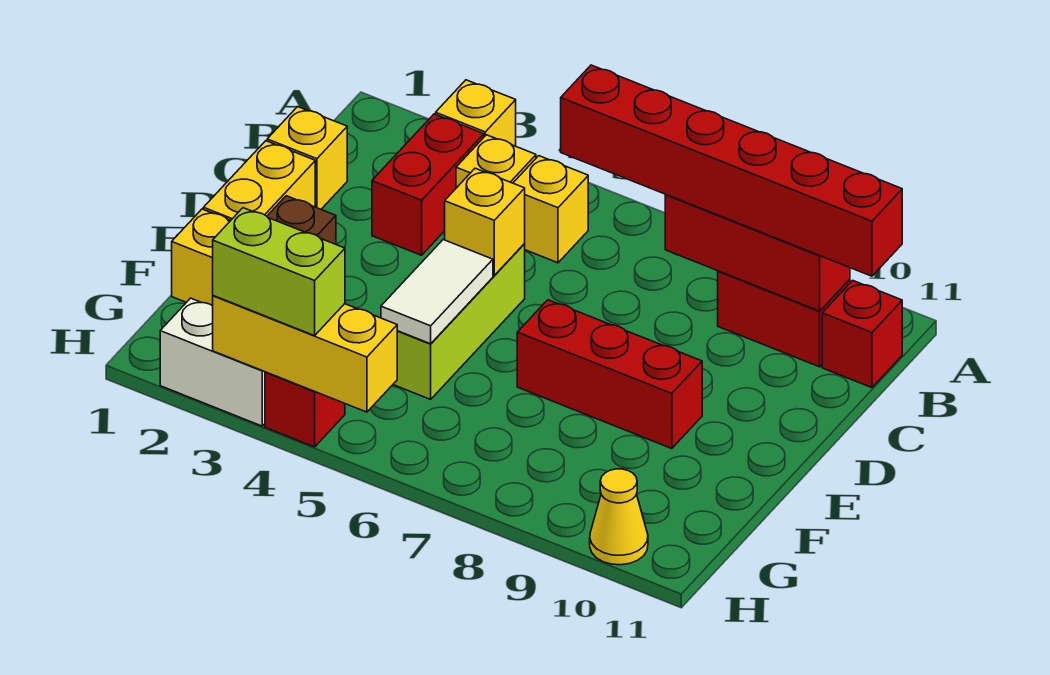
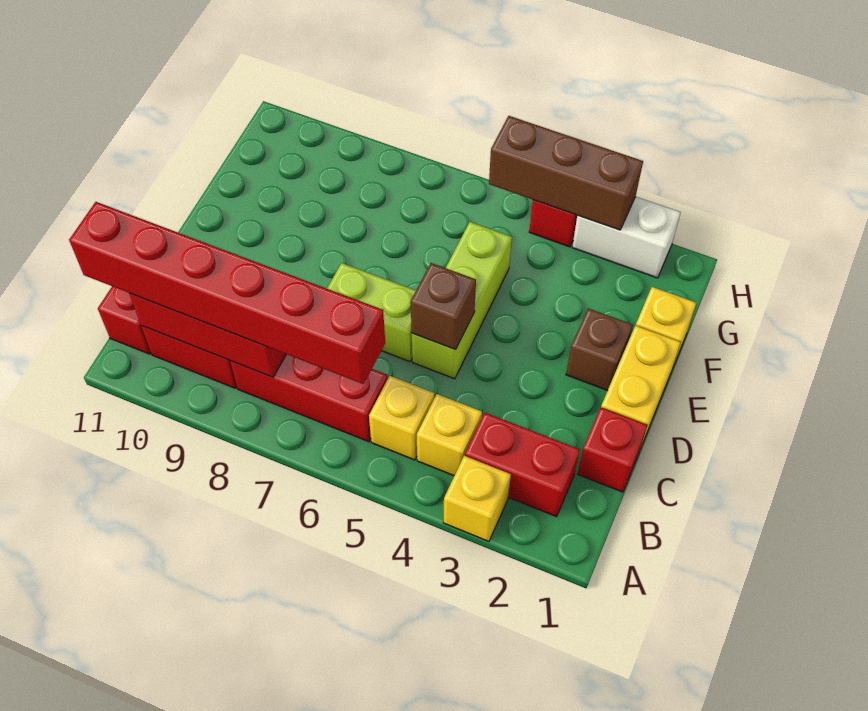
red 1x2 brick [372,114,484,255] -> red 1x2 brick turned to [465,413,580,517]
yellow 1x1 brick [267,107,347,209] -> red 1x1 brick [578,407,647,492]
yellow 1x1 brick [445,168,525,276] -> brown 1x1 brick [411,263,476,349]
white 1x2 tile [381,240,493,344] -> none
red 1x3 brick [517,300,702,449] -> red 1x3 brick moved to [230,354,388,442]
yellow 1x3 brick [213,296,397,412] -> brown 1x3 brick [489,116,643,230]
lime 1x2 brick [213,208,345,336] -> lime 1x2 brick moved to [327,263,416,362]
yellow 1x1 cone [590,469,648,565] -> none

